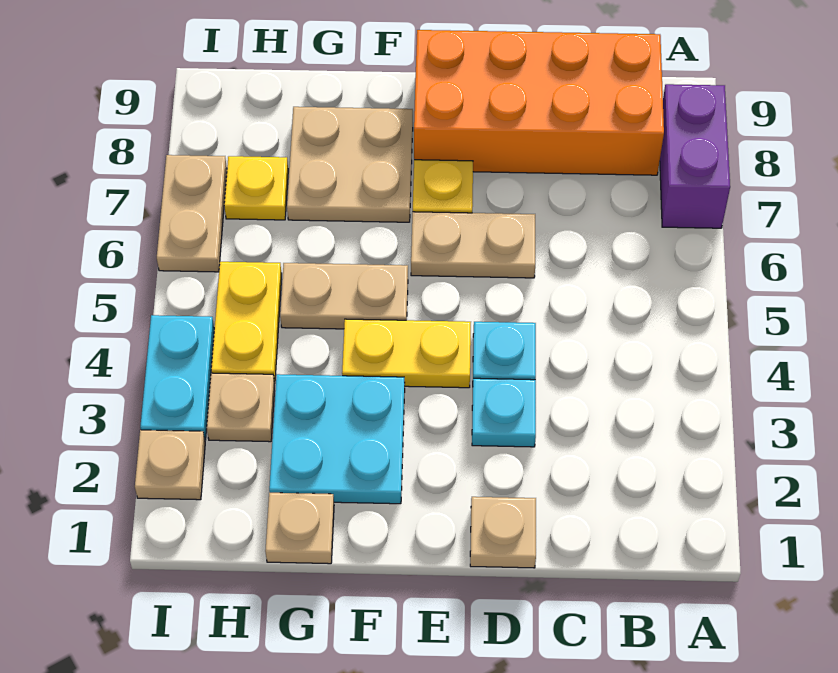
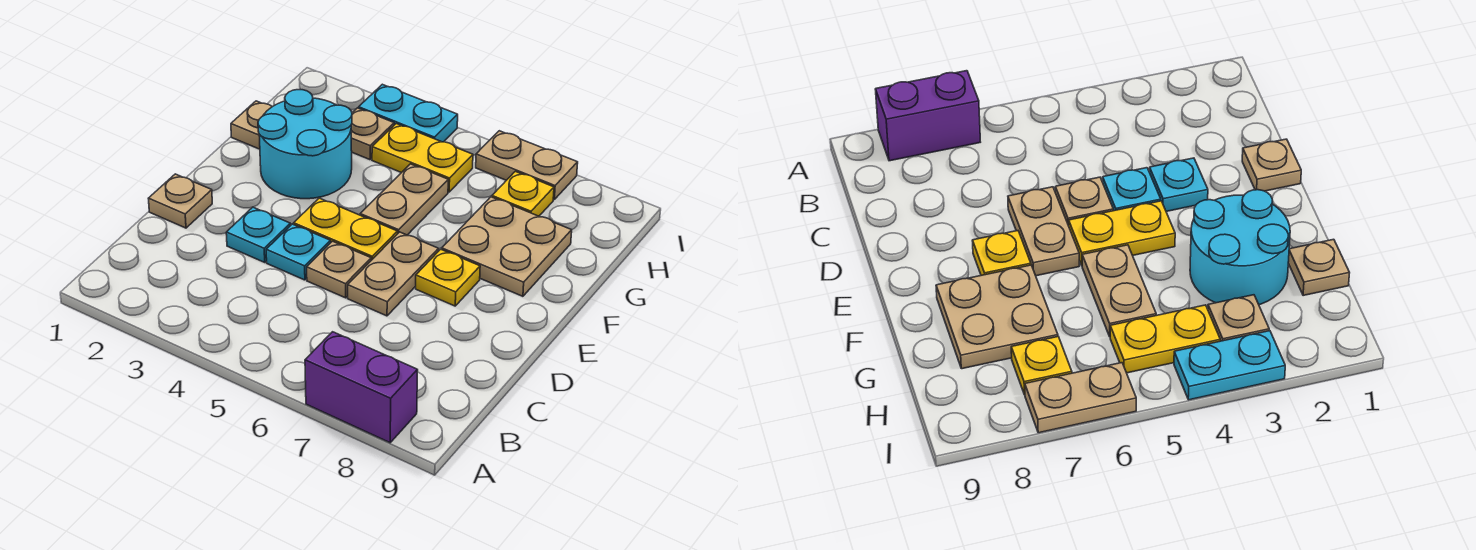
orange 2x4 brick [414,30,664,175] -> none
yellow 1x2 plate [342,319,471,388] -> yellow 1x2 plate turned to [294,198,398,260]
cyan 2x2 plate [269,374,405,504] -> cyan 2x2 round brick [258,90,352,199]
tan 1x1 plate [135,430,205,500] -> tan 1x1 plate moved to [307,241,371,298]

